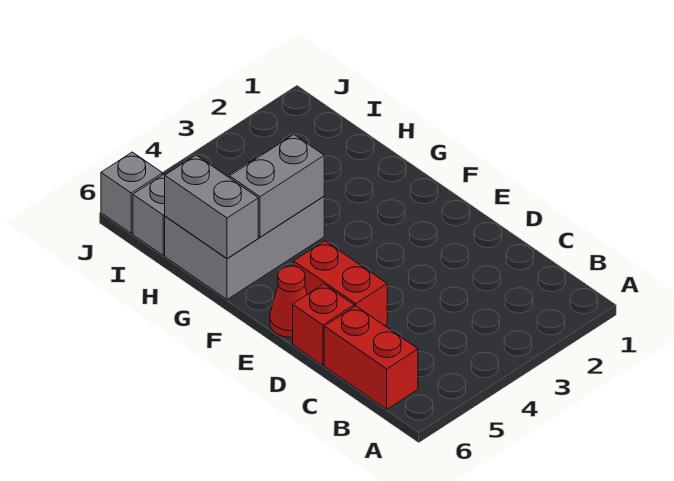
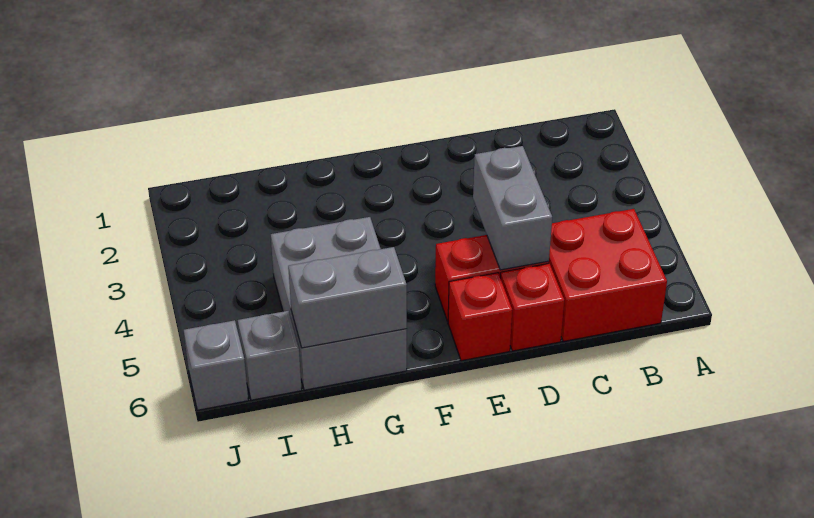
red 1x2 brick [324,306,418,409] -> red 2x2 brick [549,209,667,341]
red 1x1 cone [270,266,307,338] -> red 1x1 brick [448,273,512,361]
grey 1x2 brick [230,135,324,237] -> grey 1x2 brick moved to [473,146,552,270]

